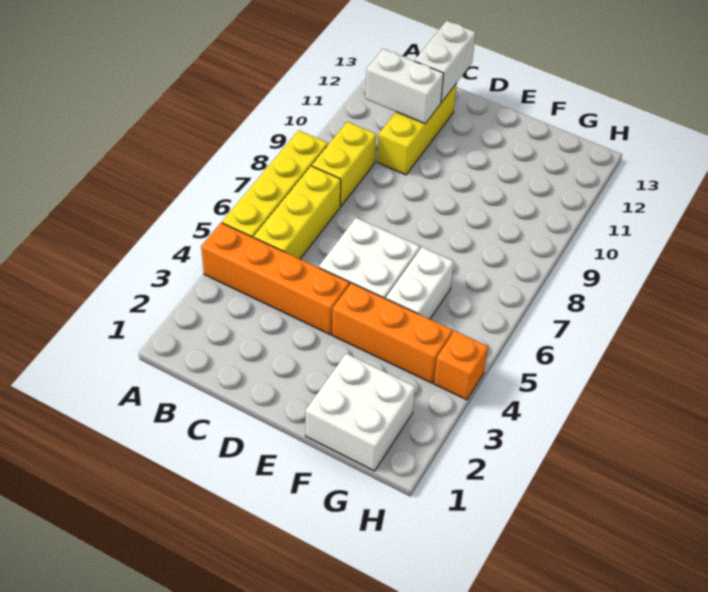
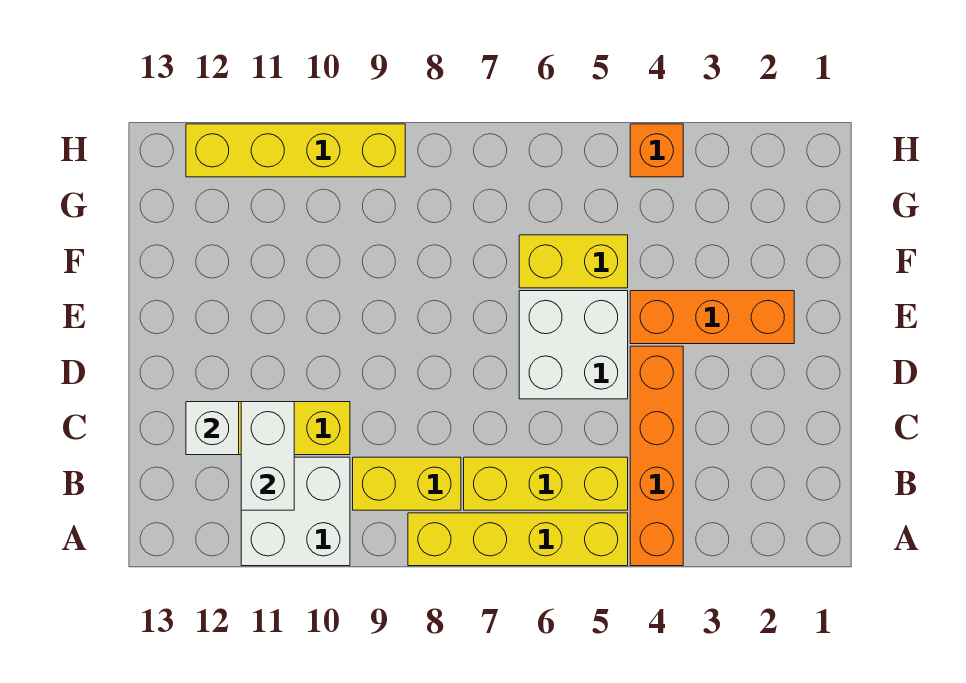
white 1x2 brick [415,21,476,102] -> white 1x1 brick [186,402,239,455]
orange 1x3 brick [332,283,453,383] -> orange 1x3 brick turned to [630,291,794,344]
white 2x2 brick [306,354,415,471] -> white 2x2 brick moved to [241,457,350,566]
white 1x2 brick [386,247,454,319] -> yellow 1x2 brick [519,235,628,288]
none -> yellow 1x4 brick [186,124,405,177]

